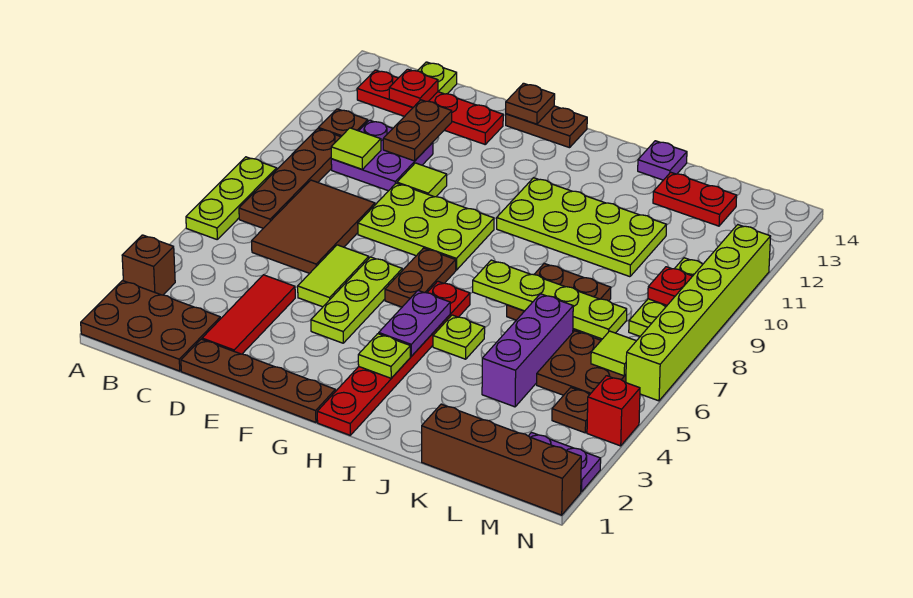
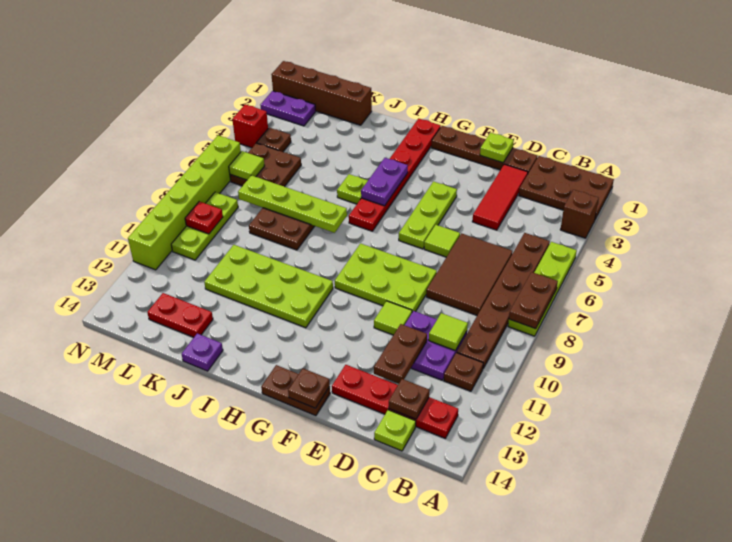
lime 1x3 plate [186,157,277,239] -> lime 1x4 plate [508,242,577,336]
brown 1x4 plate [239,129,340,228] -> brown 1x6 plate [457,233,550,368]
red 1x1 plate [389,69,438,107] -> brown 1x1 plate [389,379,429,419]
lime 1x2 tile [298,245,369,307] -> lime 1x1 tile [424,225,460,257]
brown 1x2 plate [385,248,456,307] -> brown 1x2 plate moved to [509,272,558,329]
lime 1x1 plate [358,334,410,378] -> lime 1x1 plate moved to [480,133,514,163]
purple 1x3 brick [482,294,573,407] -> none

